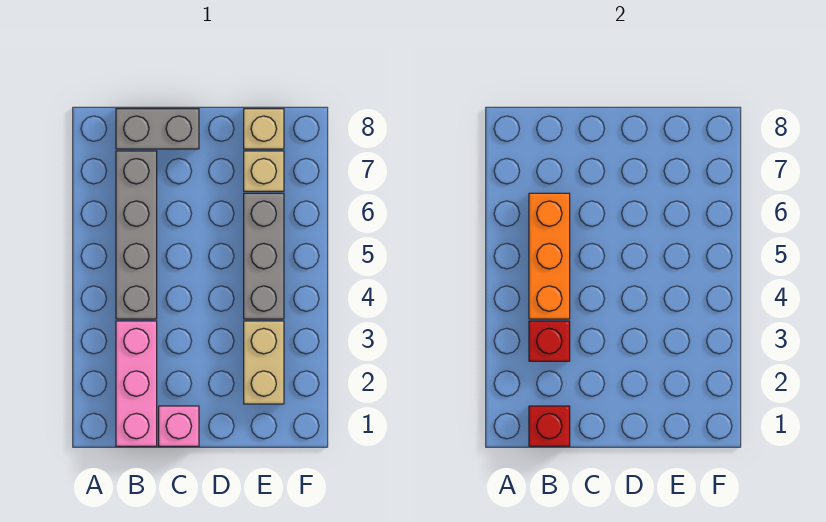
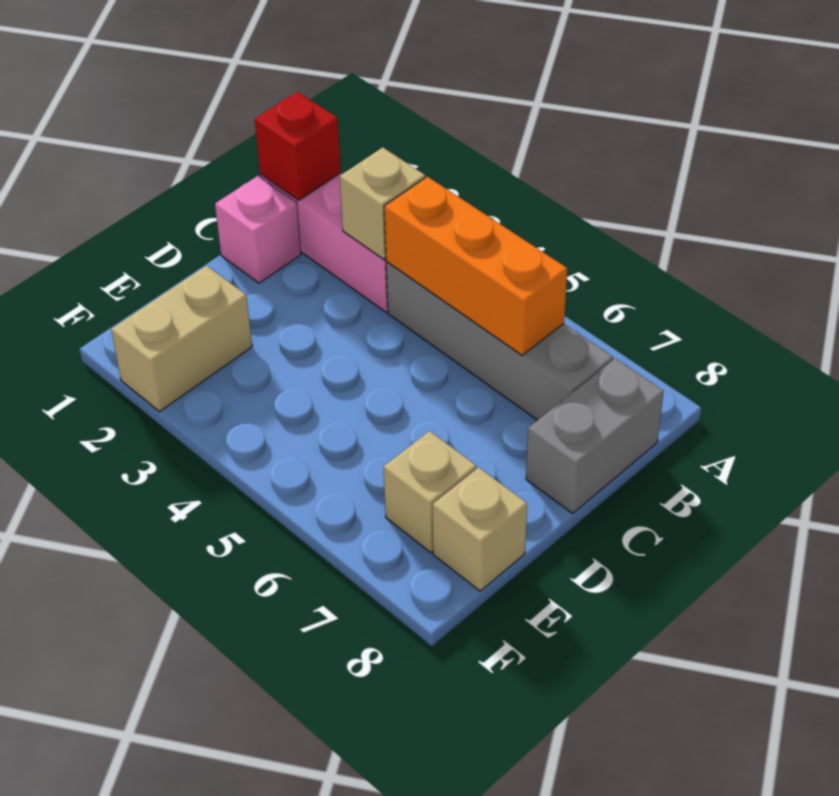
red 1x1 brick [529,321,570,361] -> tan 1x1 brick [340,147,425,259]
tan 1x2 brick [244,321,284,404] -> tan 1x2 brick turned to [111,266,252,412]
grey 1x3 brick [244,193,284,319] -> none

